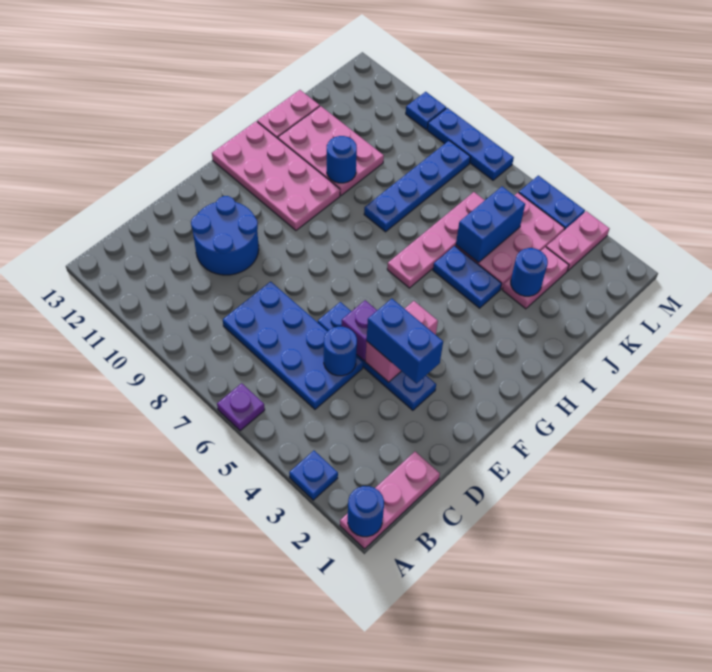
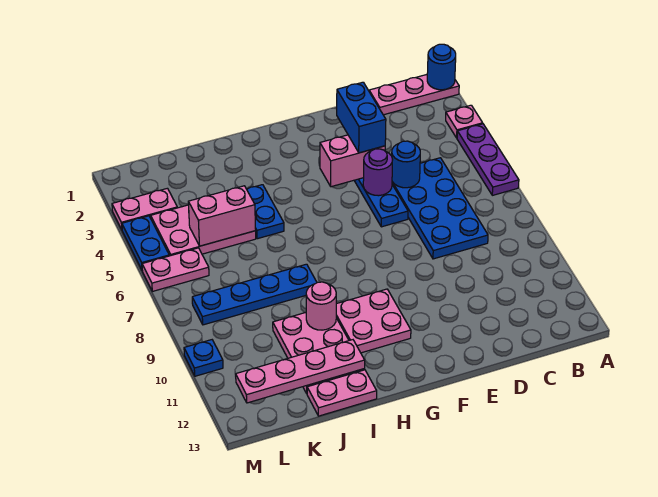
blue 1x1 plate [289,451,338,500] -> pink 1x1 plate [446,105,483,138]
purple 1x1 plate [217,383,265,431] -> purple 1x3 plate [457,124,519,195]
blue 2x2 round brick [191,196,259,275] -> none
purple 1x1 brick [342,300,377,361] -> purple 1x1 round brick [363,149,393,196]
pink 2x4 plate [212,121,340,230] -> pink 2x2 plate [336,289,411,353]
pink 1x4 plate [387,192,485,288] -> pink 1x4 plate moved to [236,340,365,403]
blue 1x1 round brick [327,136,357,183] -> pink 1x1 round brick [306,282,336,330]
pink 1x2 plate [503,247,569,309] -> pink 1x2 plate moved to [142,248,209,291]
blue 1x1 round brick [511,248,548,296] -> none
blue 1x2 brick [456,187,525,262] -> pink 1x2 brick [188,186,256,246]
blue 1x3 plate [427,108,514,180] -> none

